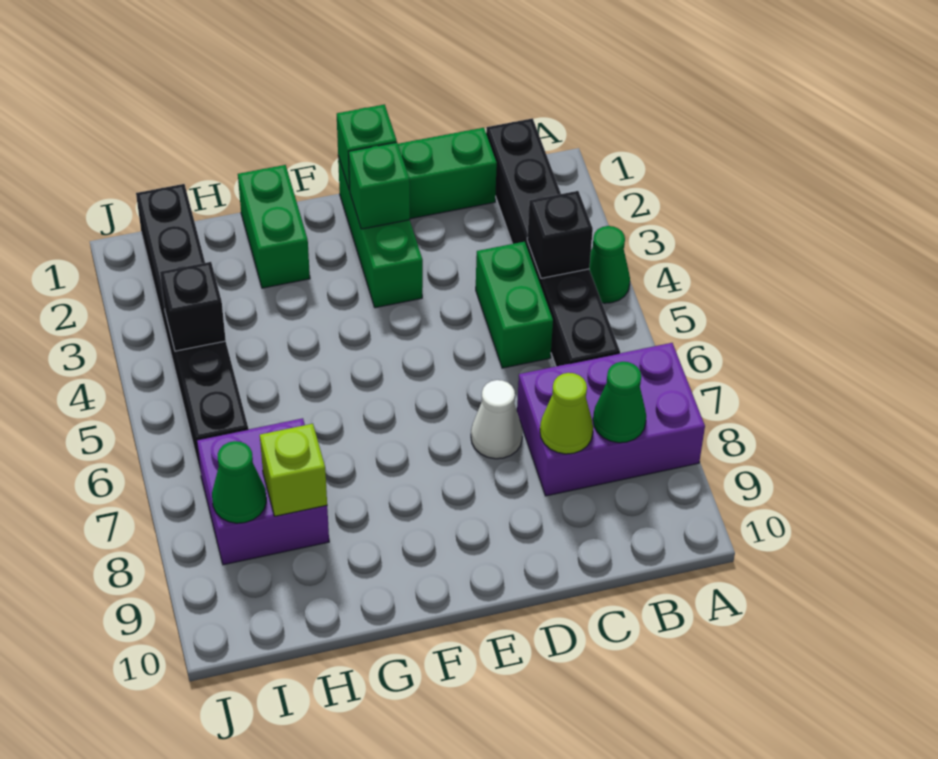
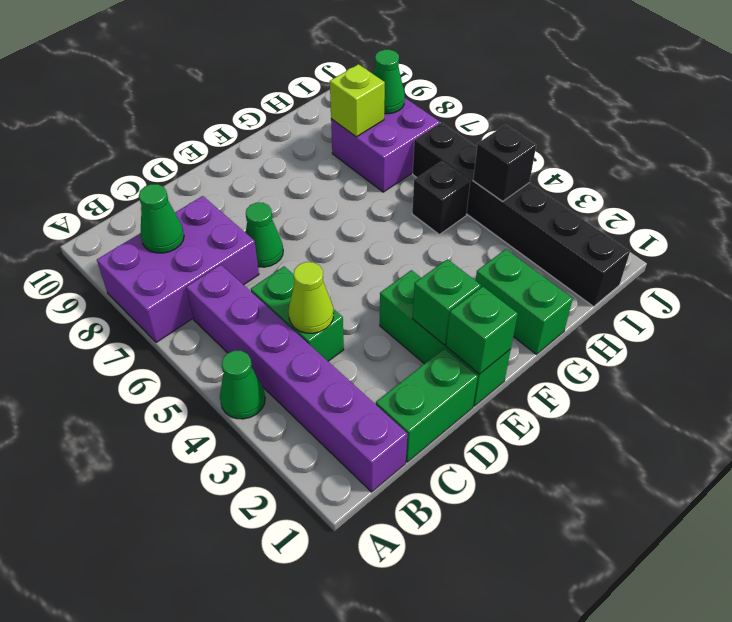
black 1x6 brick [486,118,620,366] -> purple 1x6 brick [186,265,407,492]
black 1x1 brick [527,191,593,278] -> black 1x1 brick moved to [412,161,470,235]
lime 1x1 cone [540,373,593,454] -> lime 1x1 cone moved to [288,262,333,333]
white 1x1 cone [471,380,522,459] -> green 1x1 cone [246,203,283,267]

